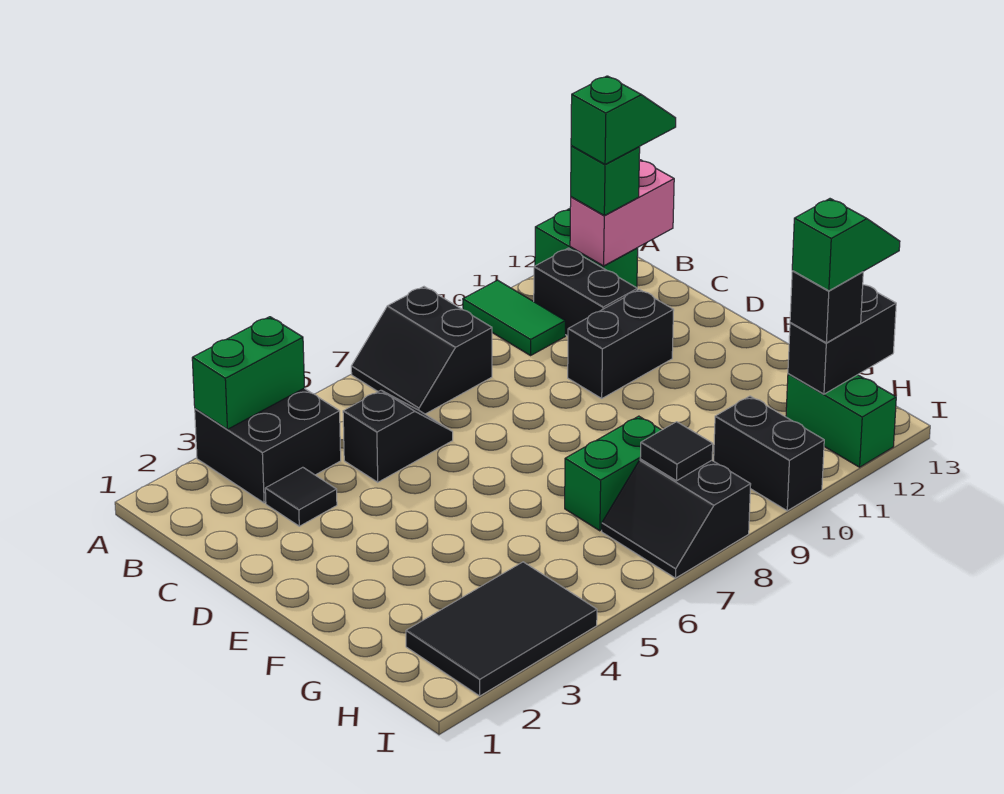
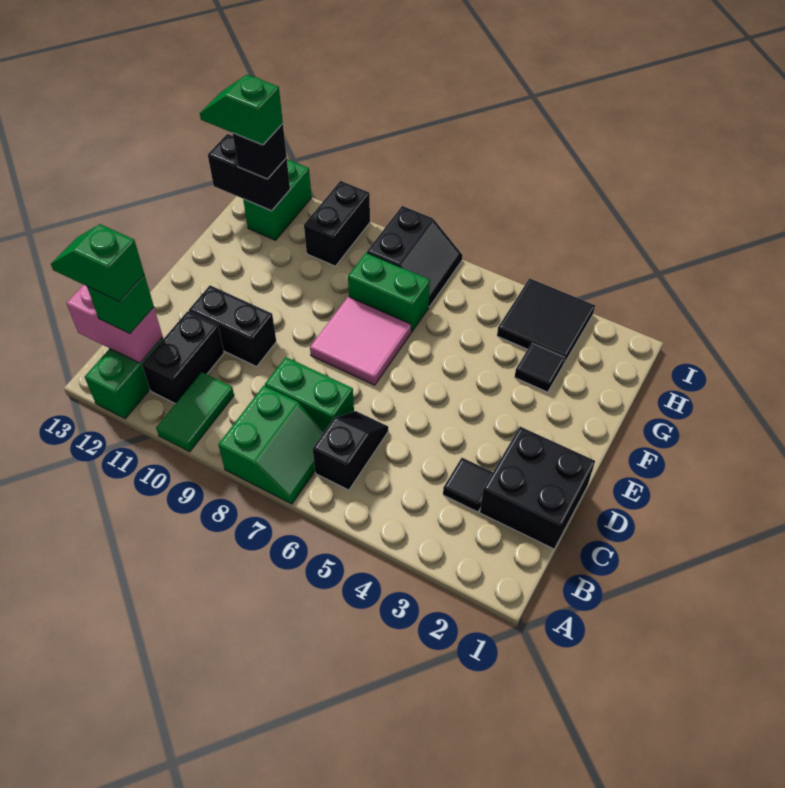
black 2x2 brick [195,388,341,503] -> black 2x2 brick moved to [480,427,595,549]
green 1x2 brick [192,317,305,429] -> green 1x2 brick moved to [265,357,354,430]
black 2x2 slope [351,287,492,414] -> green 2x2 slope [218,386,325,504]
black 1x2 slope [343,390,453,482] -> black 1x2 slope turned to [313,411,388,490]
none -> pink 2x2 tile [310,297,411,385]
black 2x3 tile [406,562,597,696] -> black 2x2 tile [497,278,595,365]
black 1x1 tile [640,422,713,481] -> black 1x1 tile moved to [515,343,565,392]

